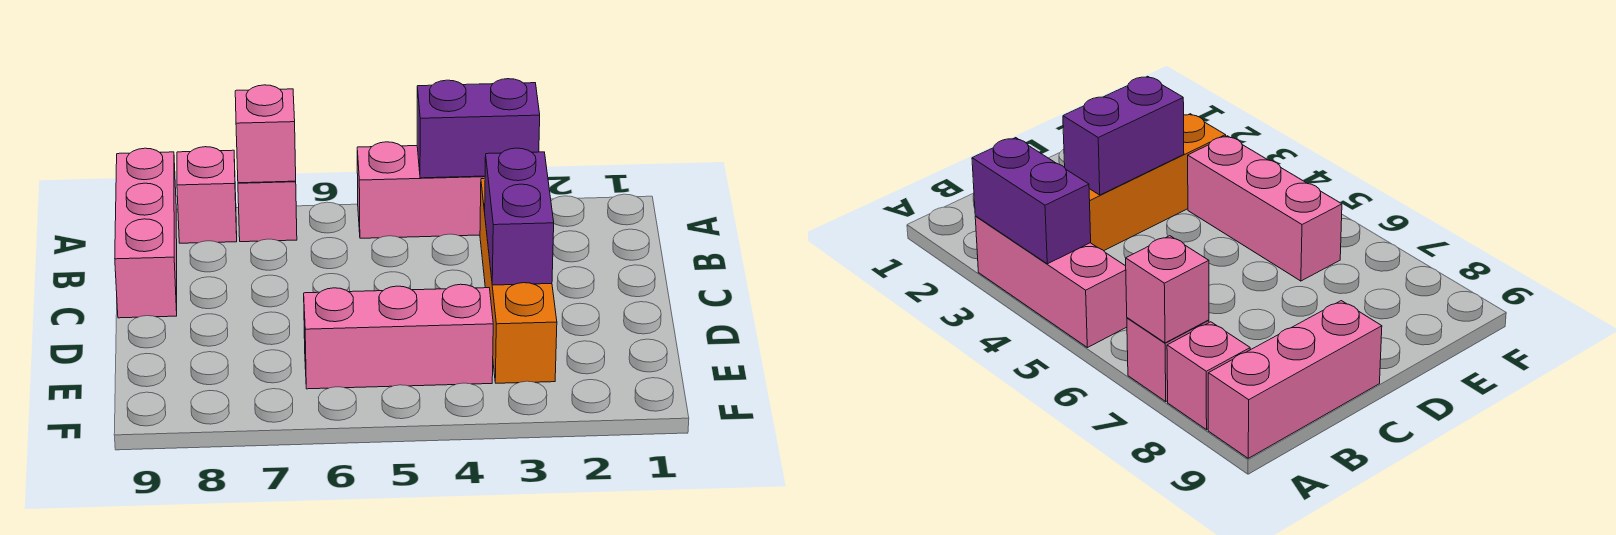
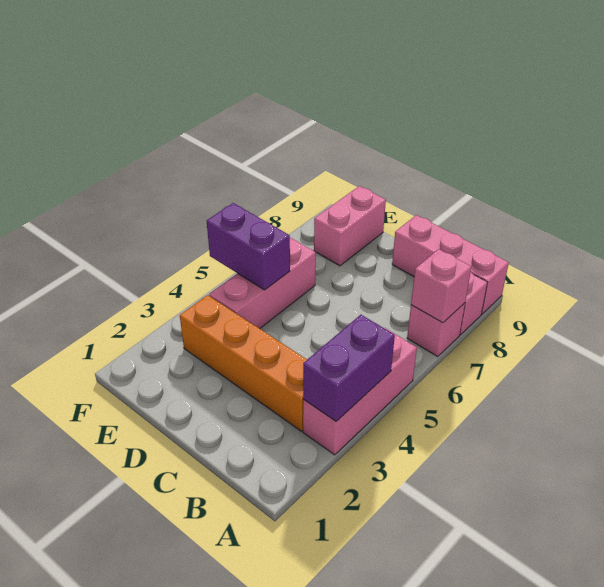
purple 1x2 brick [485,148,554,285] -> purple 1x2 brick moved to [207,203,290,290]
none -> pink 1x2 brick [314,186,386,266]

